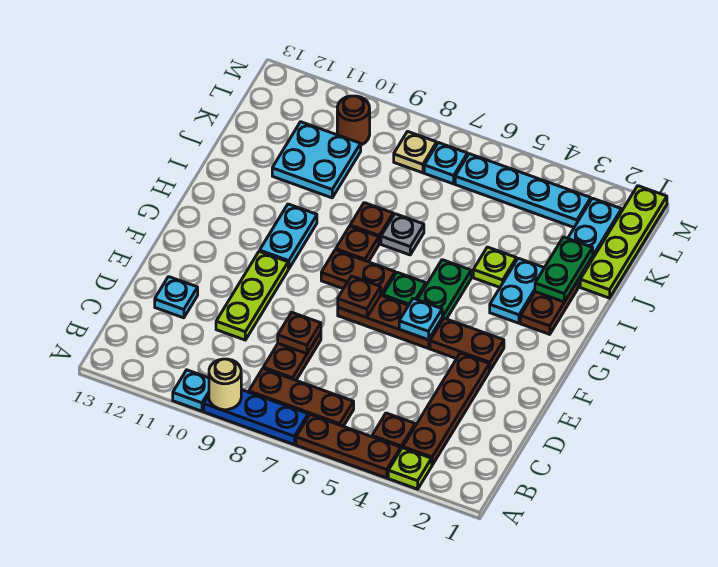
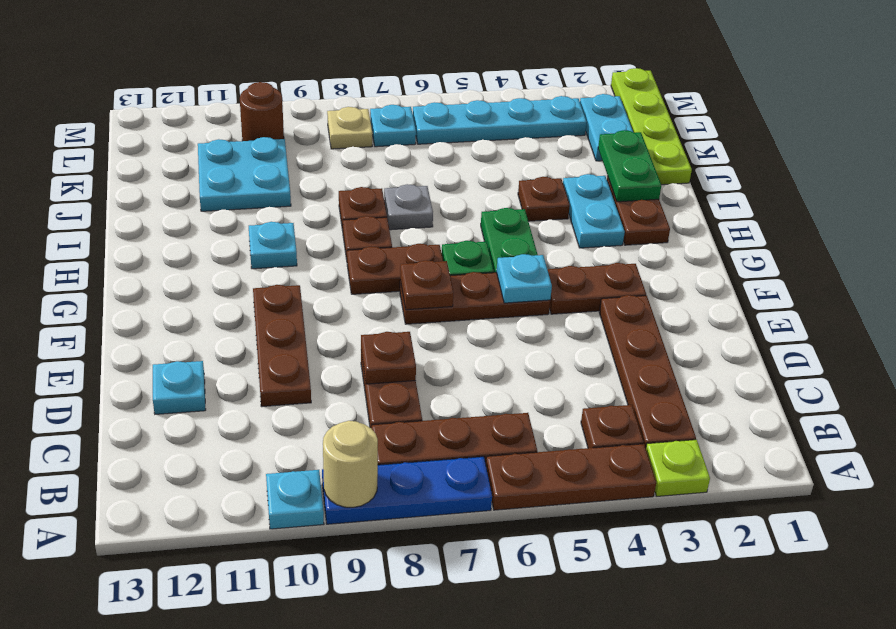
lime 1x3 plate [216,251,288,340] -> brown 1x3 plate [253,285,311,407]
cyan 1x2 plate [260,204,317,269] -> cyan 1x1 plate [249,222,297,269]
lime 1x1 plate [473,247,517,287] -> brown 1x1 plate [518,177,570,221]

